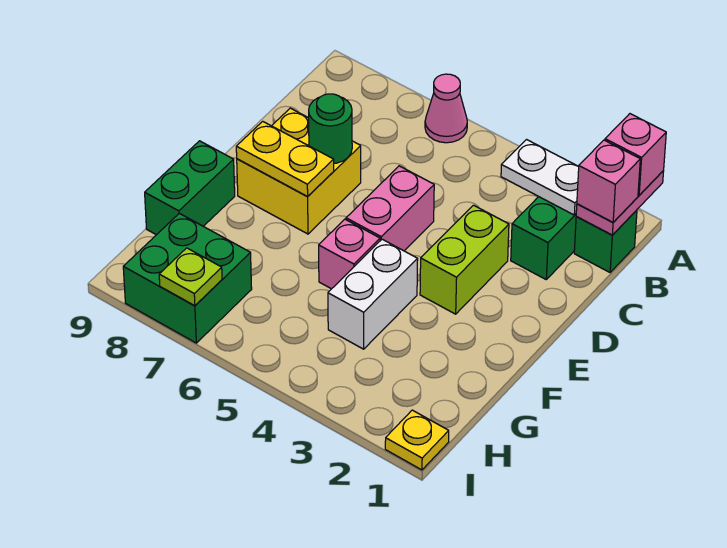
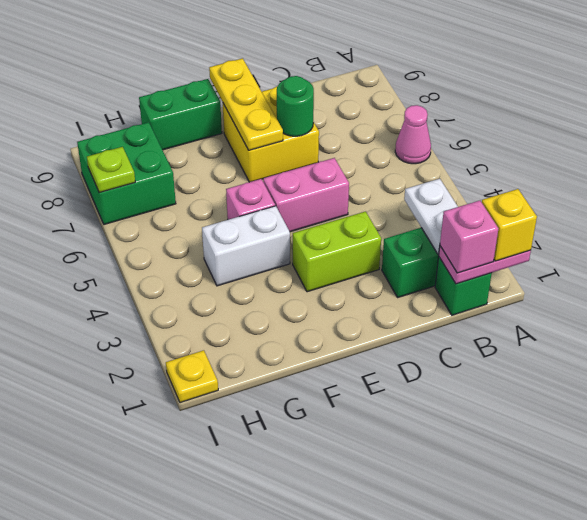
pink 1x1 brick [605,114,666,195] -> yellow 1x1 brick [482,189,537,261]
yellow 1x2 plate [236,121,334,197] -> yellow 1x3 plate [209,58,283,150]

